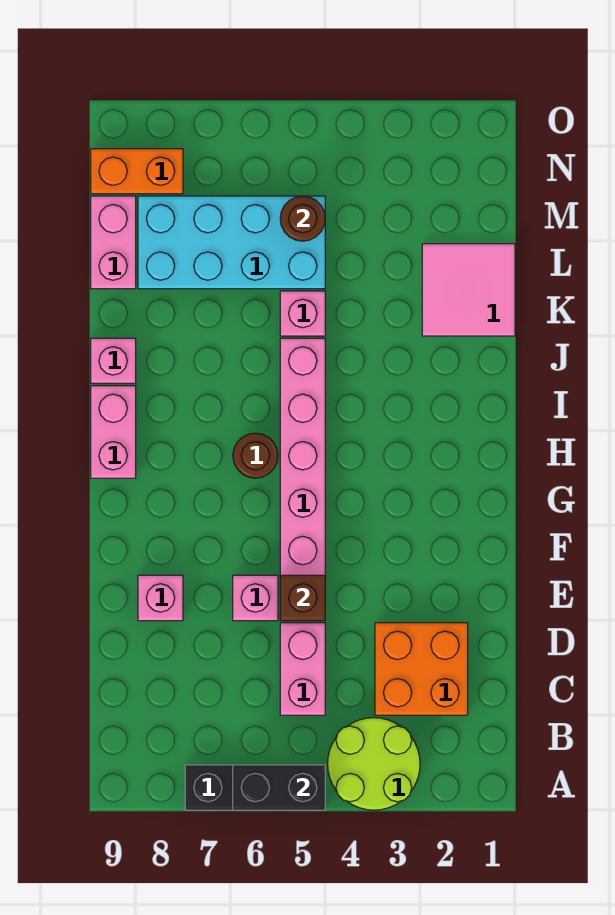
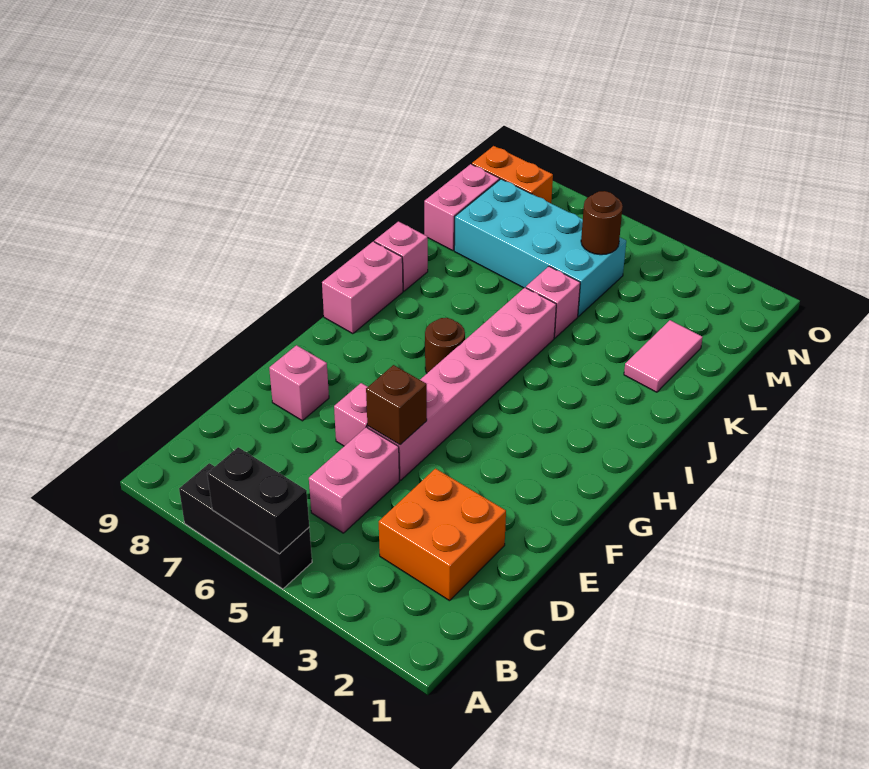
lime 2x2 round brick [328,718,420,810] -> none
pink 2x2 tile [422,244,515,336] -> pink 1x2 tile [624,320,703,392]

